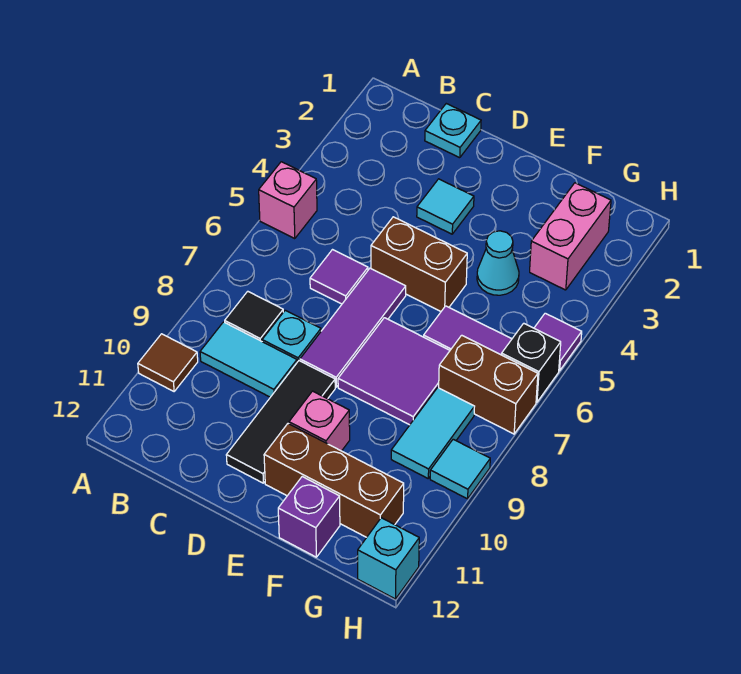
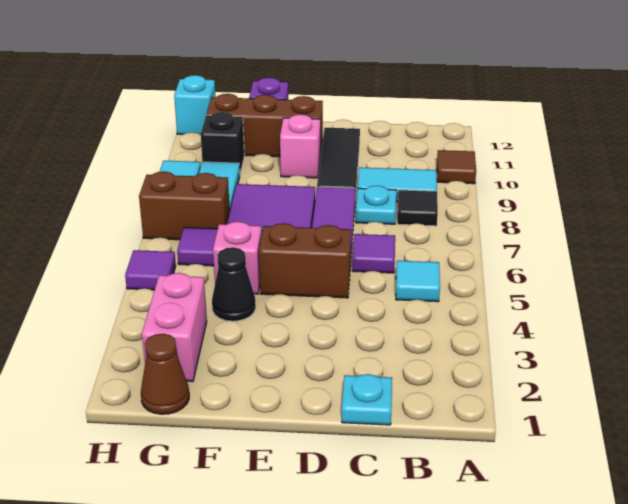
pink 1x1 brick [259,162,317,239] -> pink 1x1 brick moved to [213,222,262,294]
cyan 1x1 tile [417,179,474,234] -> cyan 1x1 tile moved to [396,261,440,302]
cyan 1x1 cone [477,231,519,295] -> black 1x1 cone [212,247,256,321]
none -> brown 1x1 cone [141,334,189,414]
black 1x1 brick [502,323,561,402] -> black 1x1 brick moved to [201,112,244,173]

